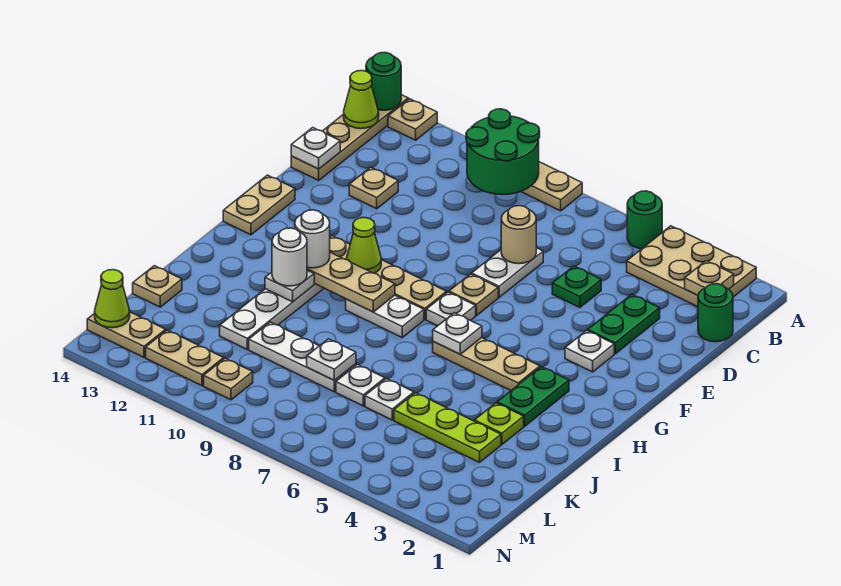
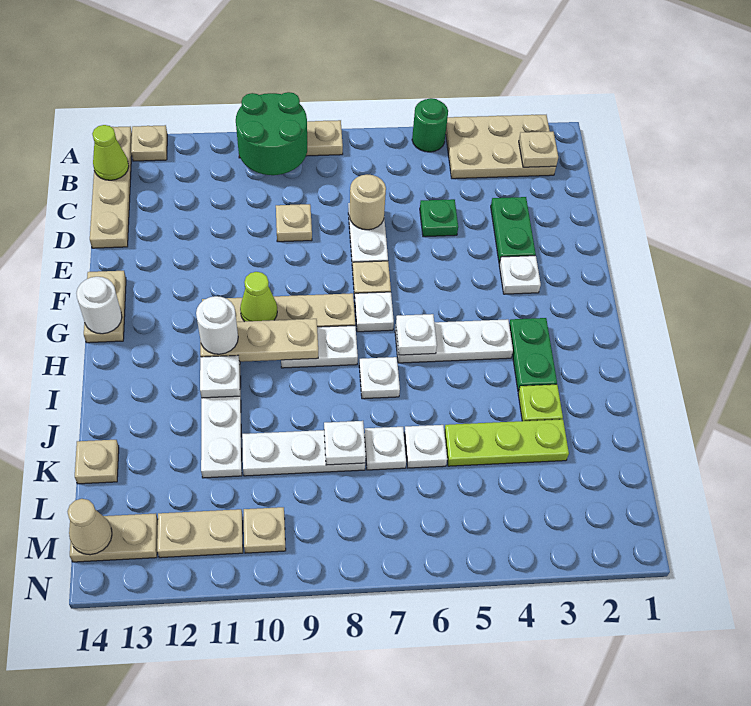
green 1x1 round brick [366,53,401,110] -> none
green 1x1 round brick [698,284,733,342] -> none
tan 1x1 plate [349,167,398,209] -> tan 1x1 plate moved to [276,204,312,242]
white 1x1 plate [291,128,340,169] -> white 1x1 plate moved to [359,357,400,399]
tan 1x3 plate [433,338,540,390] -> white 1x3 plate [395,319,513,363]
white 1x1 round brick [272,228,307,286] -> white 1x1 round brick moved to [76,277,122,334]
lime 1x1 cone [95,270,130,328] -> tan 1x1 cone [67,499,112,555]

